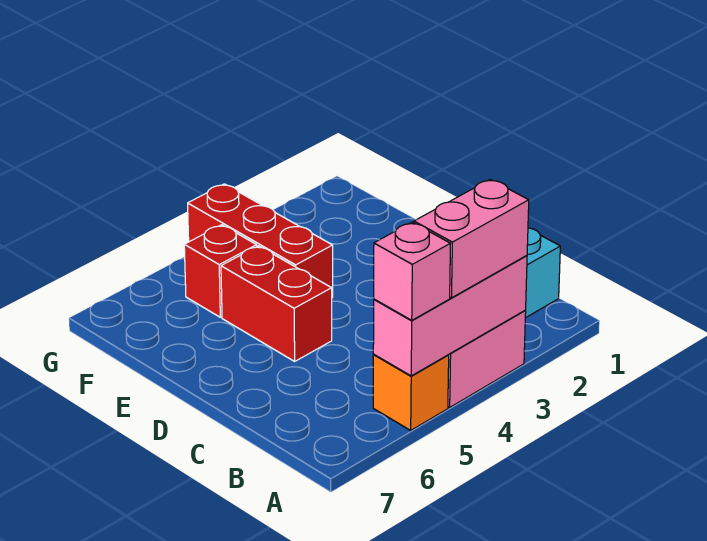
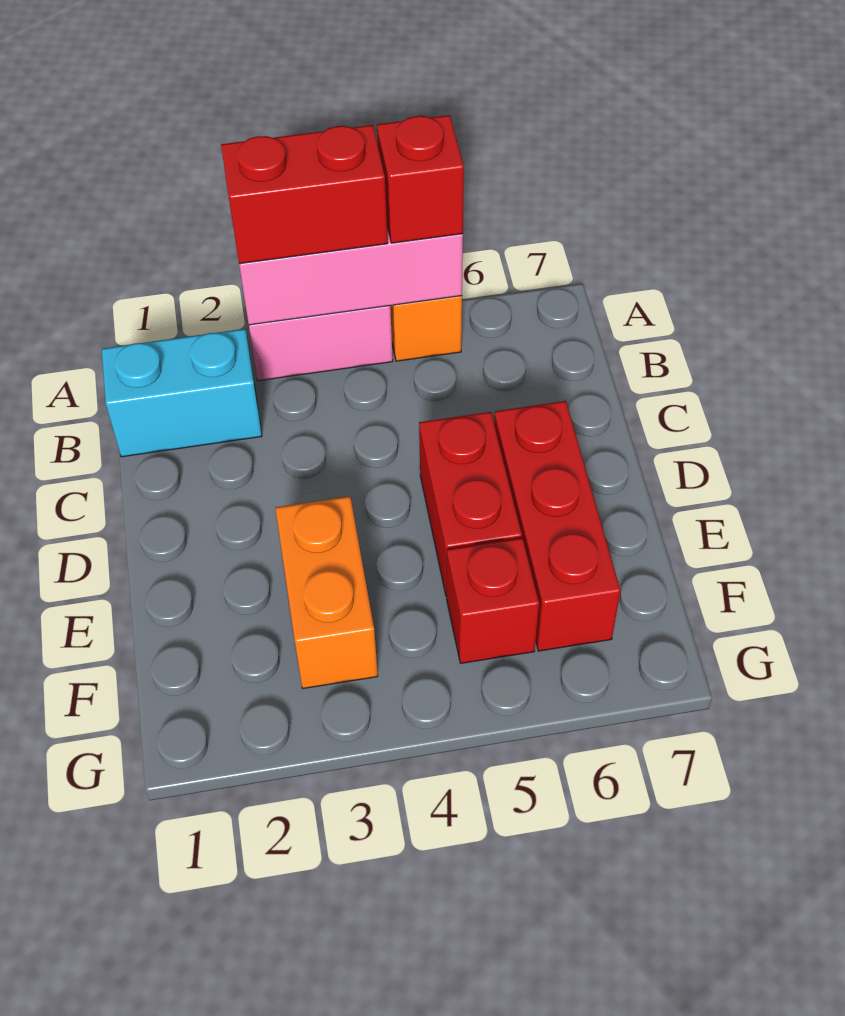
pink 1x2 brick [414,179,529,298] -> red 1x2 brick [221,125,388,264]
pink 1x1 brick [374,222,451,320] -> red 1x1 brick [377,115,464,243]
none -> orange 1x2 brick [275,496,378,688]
red 1x3 brick [188,184,333,298] -> red 1x3 brick moved to [494,401,620,651]

